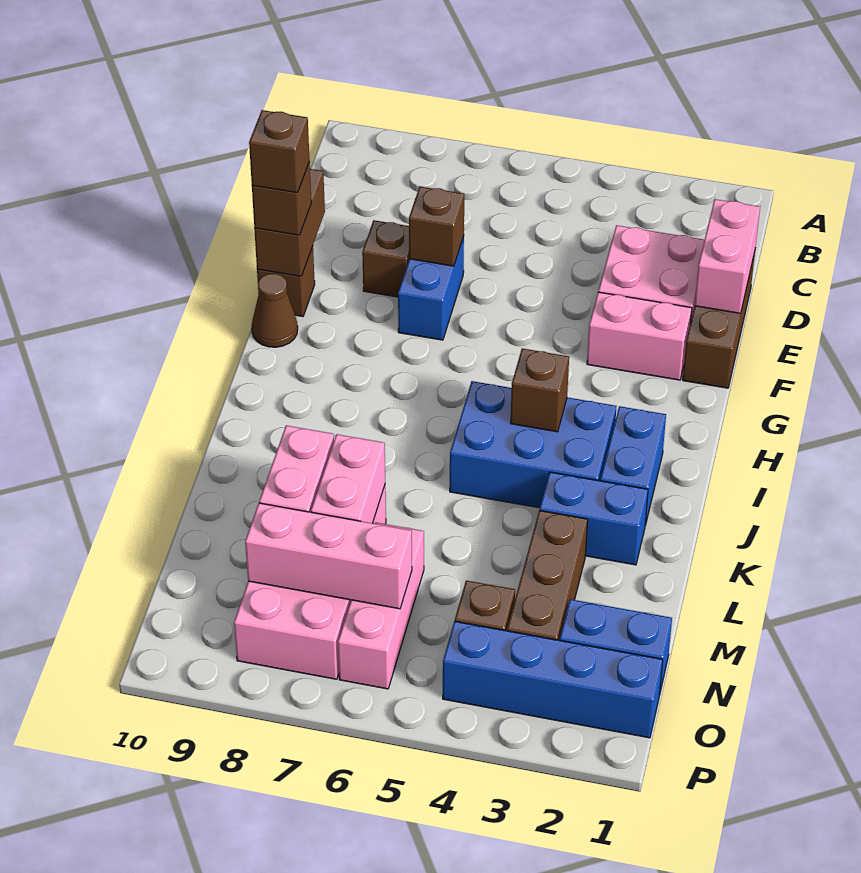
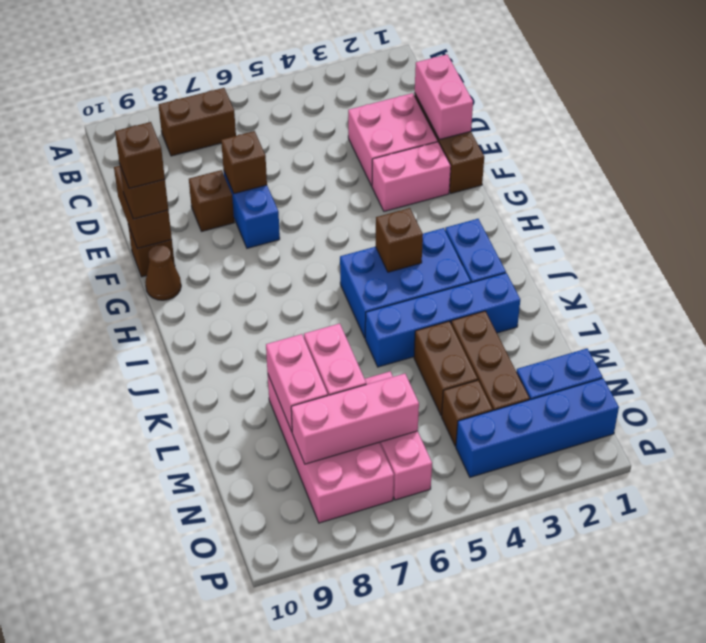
none -> brown 1x2 brick [159,88,236,156]
blue 1x2 brick [540,472,648,565] -> blue 1x4 brick [365,273,520,367]
none -> brown 1x2 brick [414,321,478,416]

